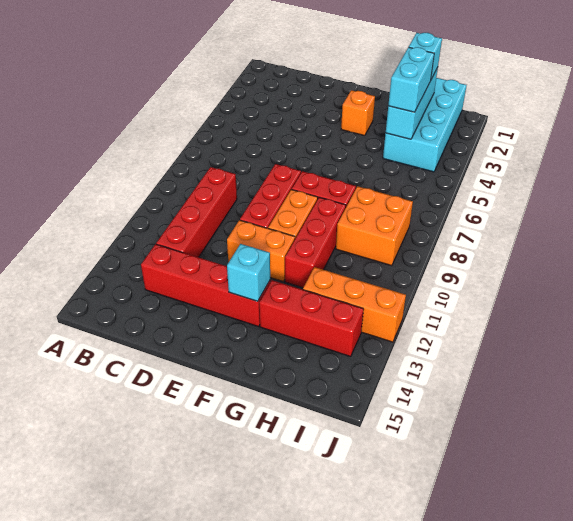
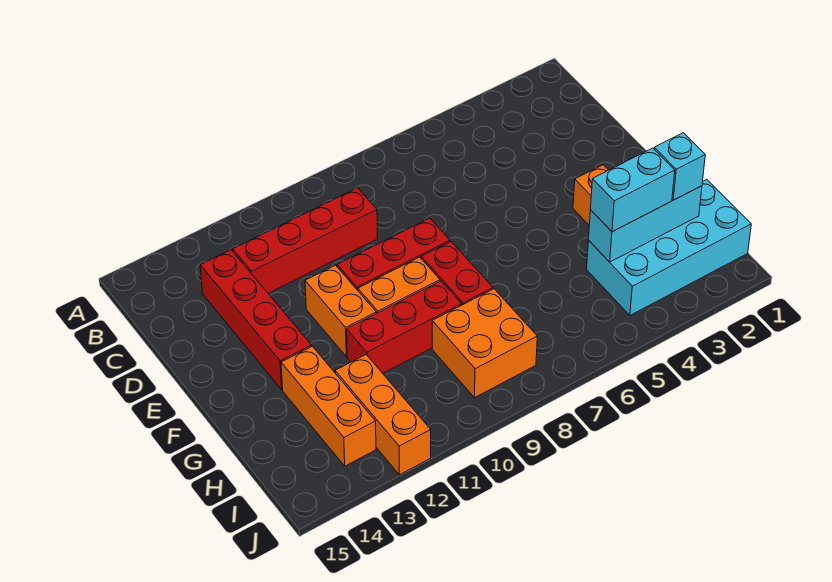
cyan 1x1 brick [227,244,270,301] -> none
red 1x3 brick [259,280,364,357] -> orange 1x3 brick [281,346,376,466]

